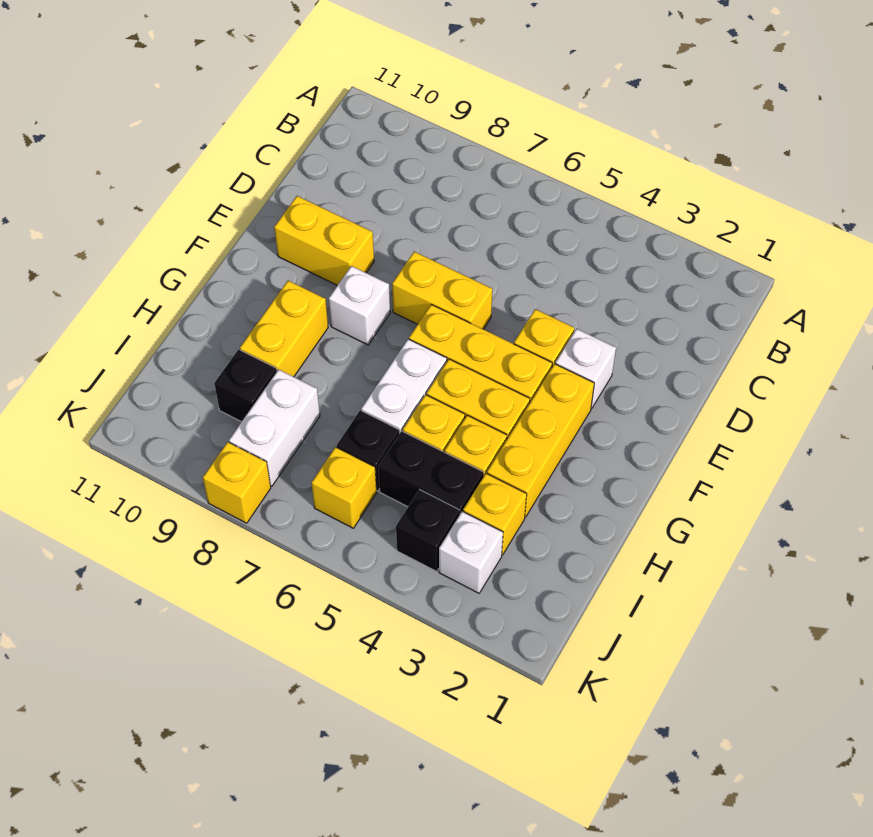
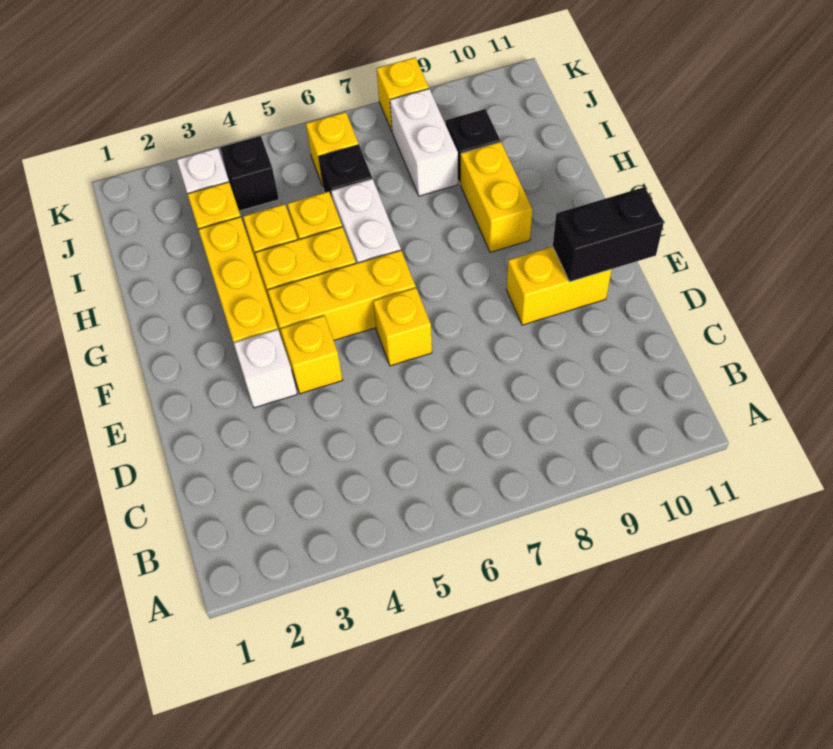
yellow 1x2 brick [392,252,492,329] -> yellow 1x1 brick [373,288,432,366]
white 1x1 brick [329,266,390,345] -> none
black 1x2 brick [378,431,484,514] -> black 1x2 brick moved to [553,187,664,282]

